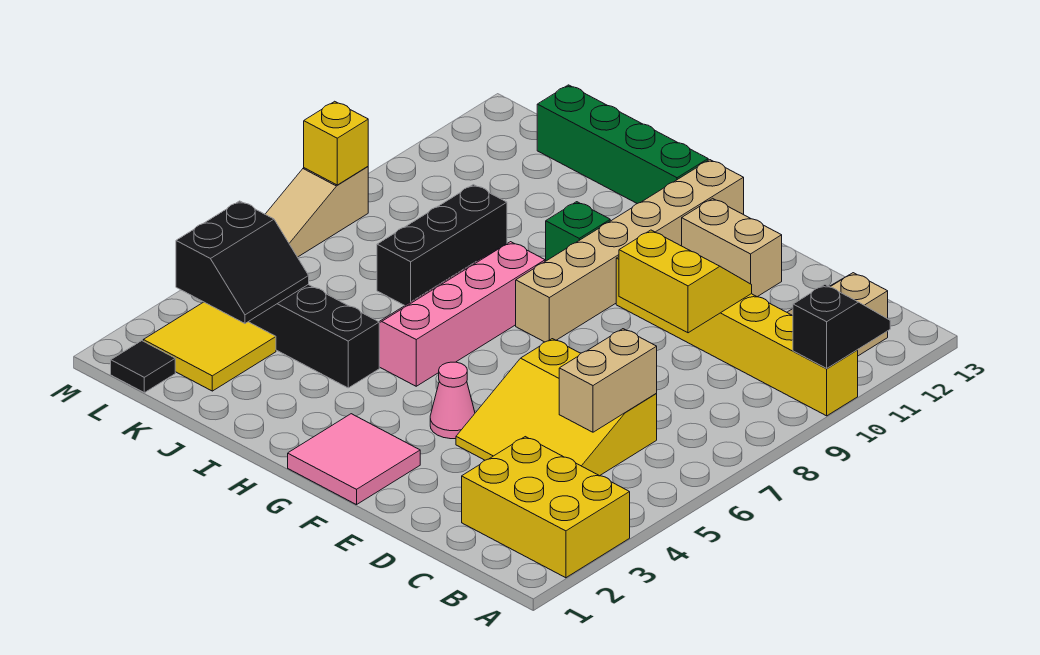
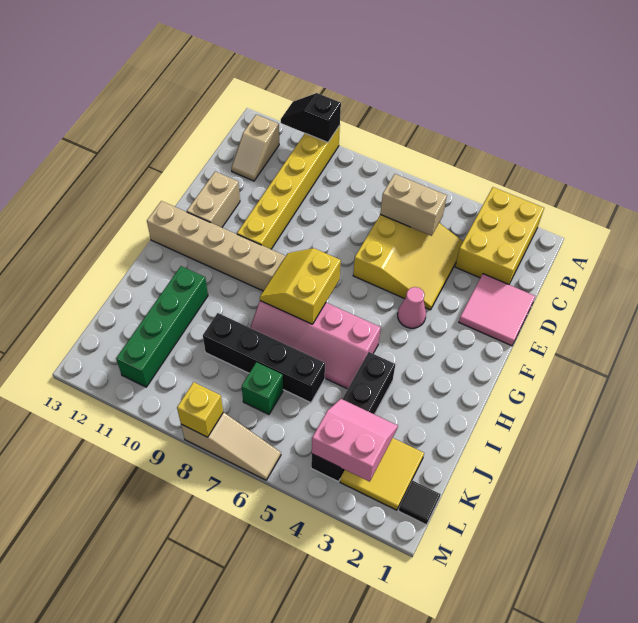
yellow 2x2 slope [619,230,752,333] -> yellow 2x2 slope moved to [260,248,341,324]
pink 2x2 tile [288,414,420,505] -> pink 2x2 tile moved to [459,274,535,346]
green 1x1 brick [546,202,610,261] -> green 1x1 brick moved to [242,362,283,414]
green 1x4 brick [537,85,708,204] -> green 1x4 brick moved to [116,266,208,387]
black 1x3 brick [377,185,507,305] -> black 1x4 brick [203,313,325,403]
black 2x2 slope [176,201,309,323] -> pink 2x2 slope [312,399,398,482]

